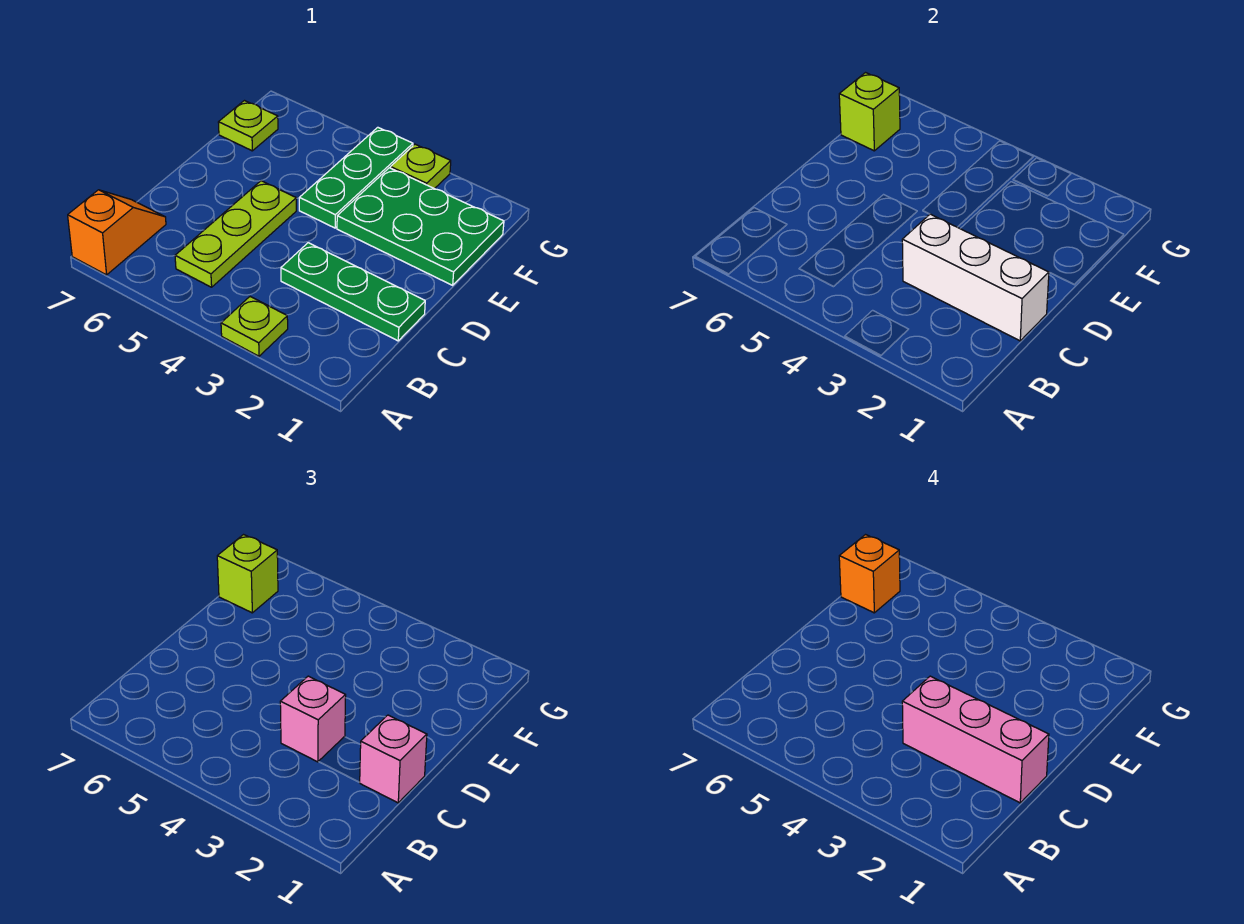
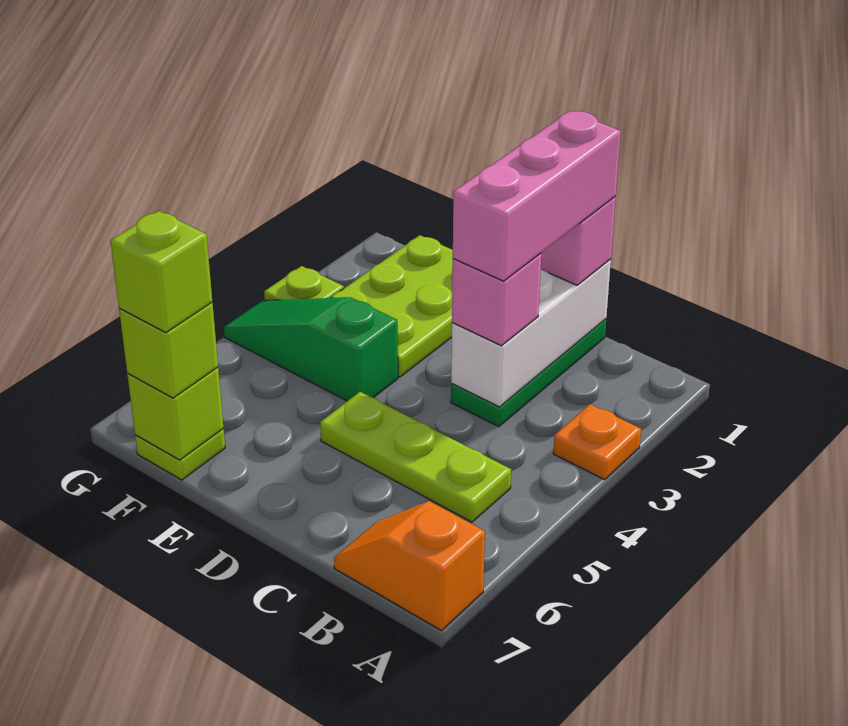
lime 1x1 plate [221,297,288,356] -> orange 1x1 plate [553,404,641,480]
green 2x3 plate [337,168,504,285] -> lime 2x3 plate [331,235,453,377]
green 1x3 plate [299,127,413,228] -> green 1x3 slope [224,297,398,401]
orange 1x1 brick [839,535,900,613] -> lime 1x1 brick [110,211,212,333]

